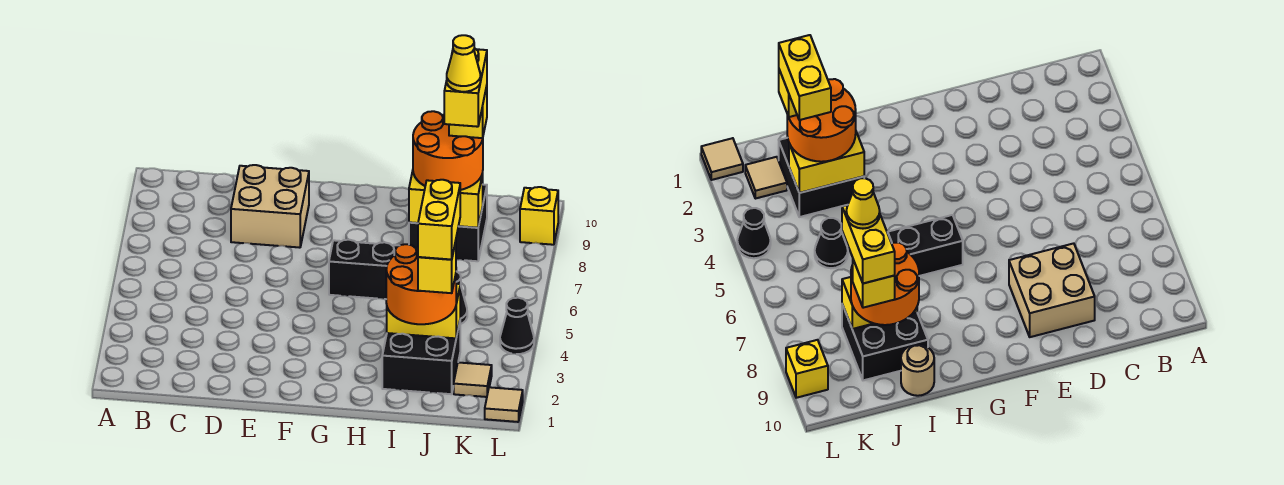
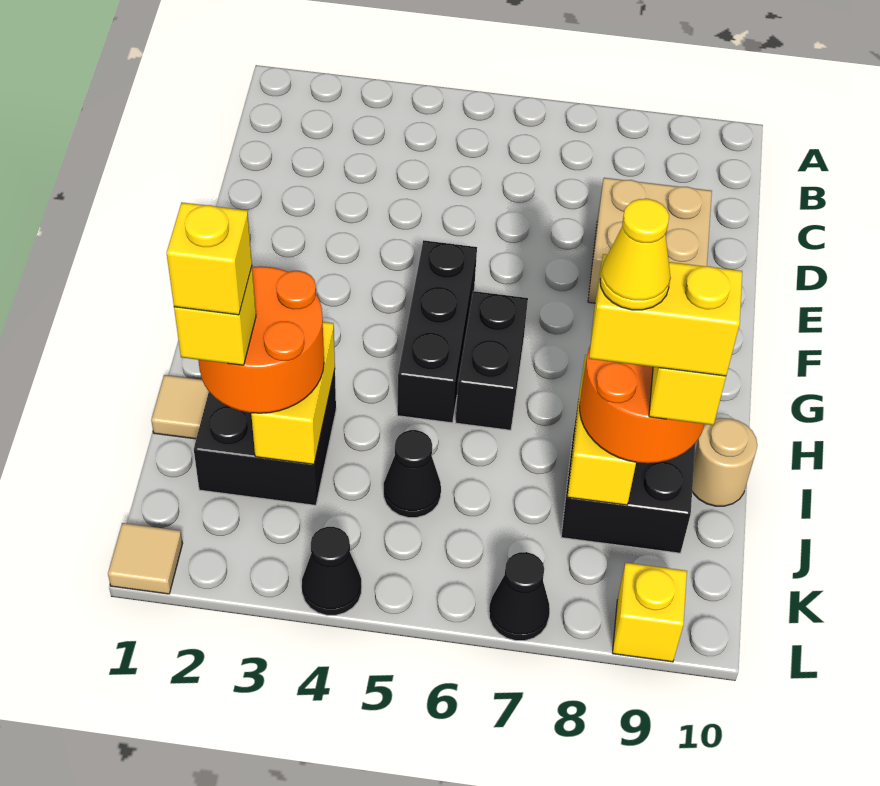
none -> black 1x3 brick [397,240,477,423]
yellow 1x2 brick [418,180,460,260] -> yellow 1x1 brick [167,202,252,315]
tan 1x1 tile [454,362,492,397] -> tan 1x1 tile moved to [151,375,209,439]
none -> black 1x1 cone [489,552,550,641]

